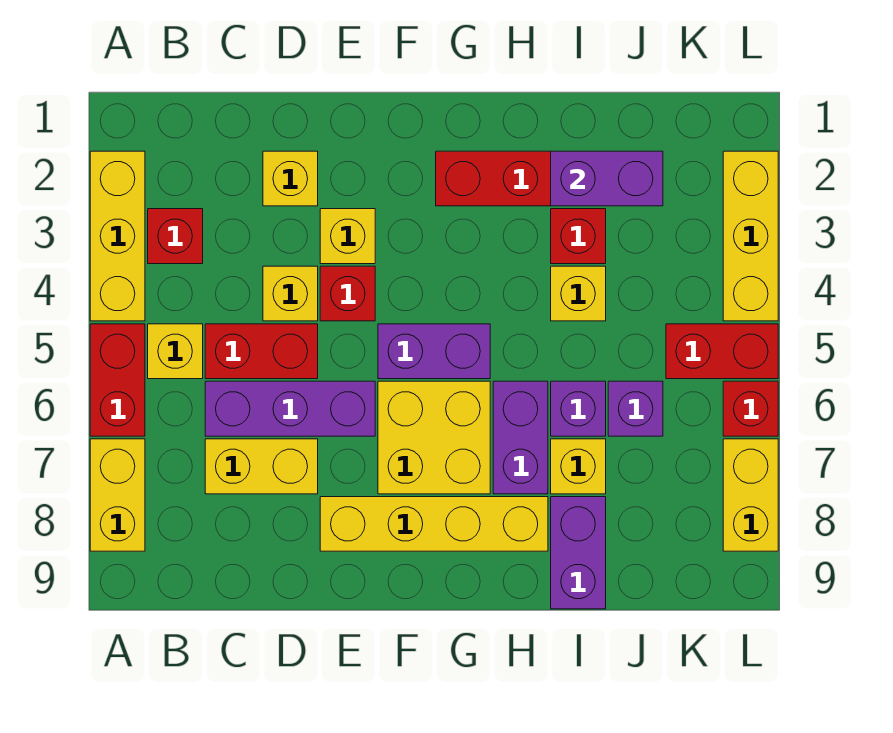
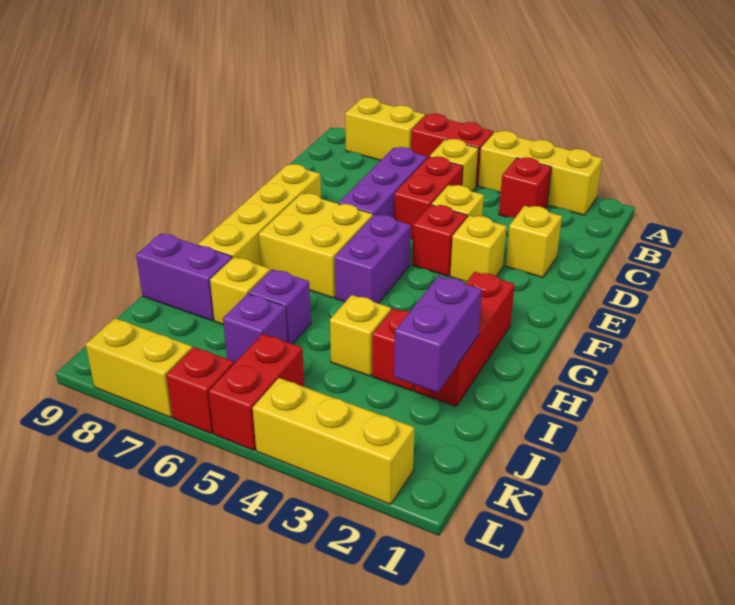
yellow 1x2 brick [205,439,318,494] -> none
purple 1x2 brick [493,381,548,494] -> none

